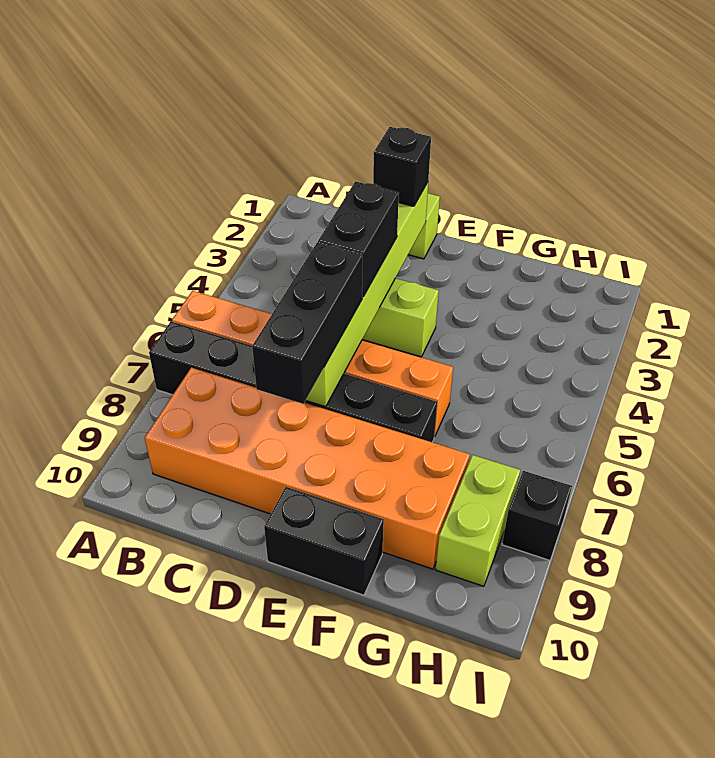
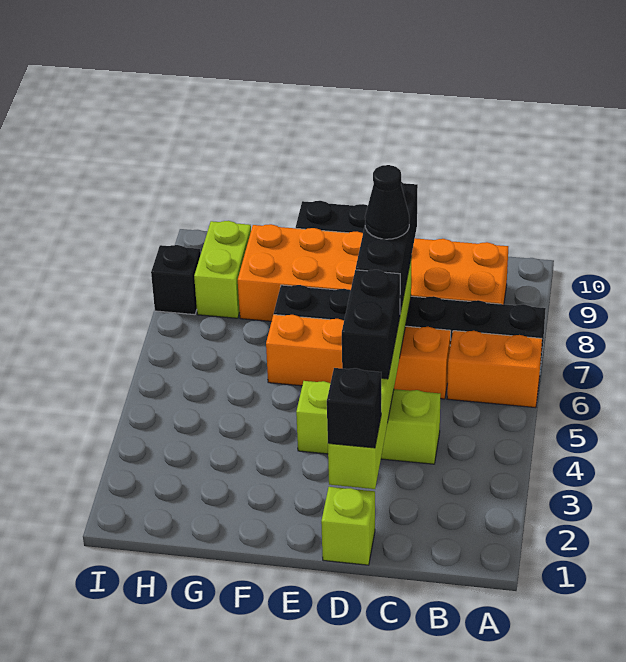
none -> black 1x1 cone [365,165,409,239]

